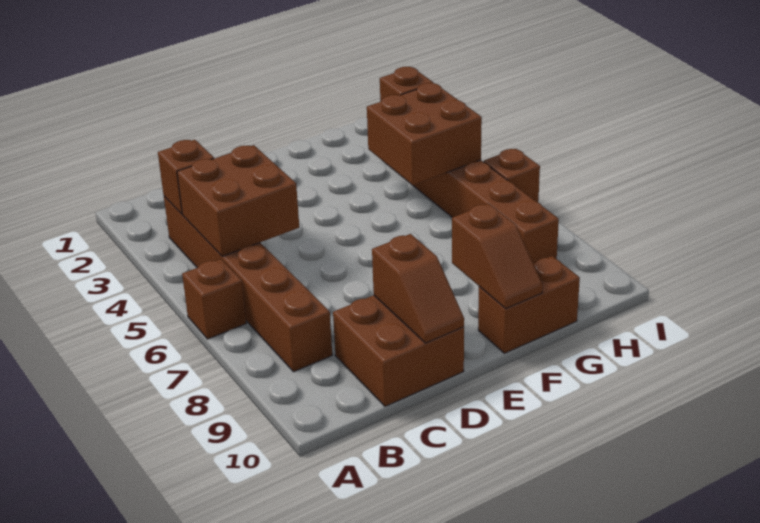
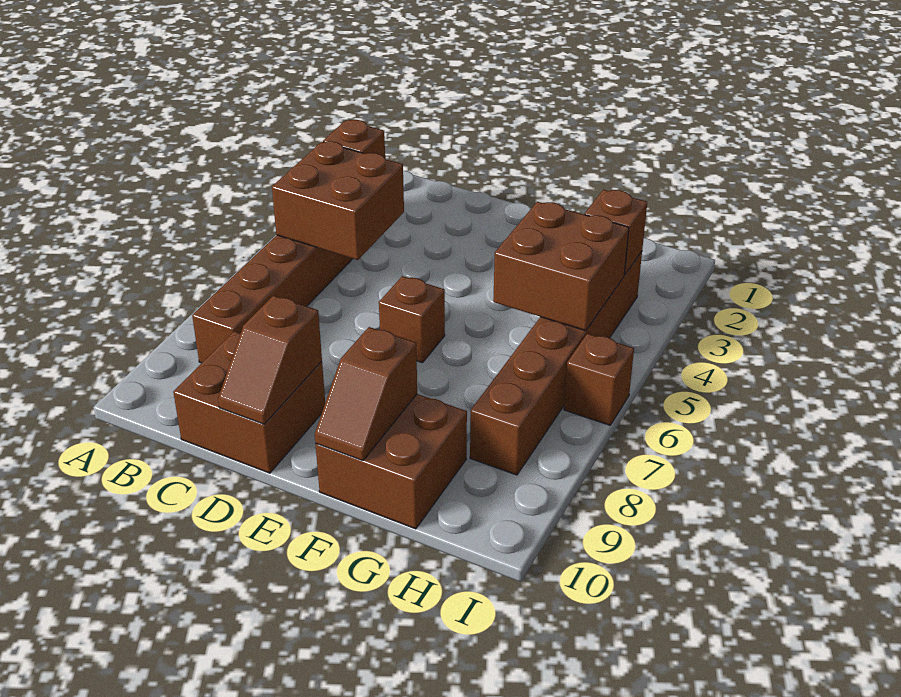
brown 1x1 brick [182,259,246,339] -> brown 1x1 brick moved to [379,276,445,363]
brown 1x2 brick [478,256,580,353] -> brown 2x2 brick [316,394,467,529]

